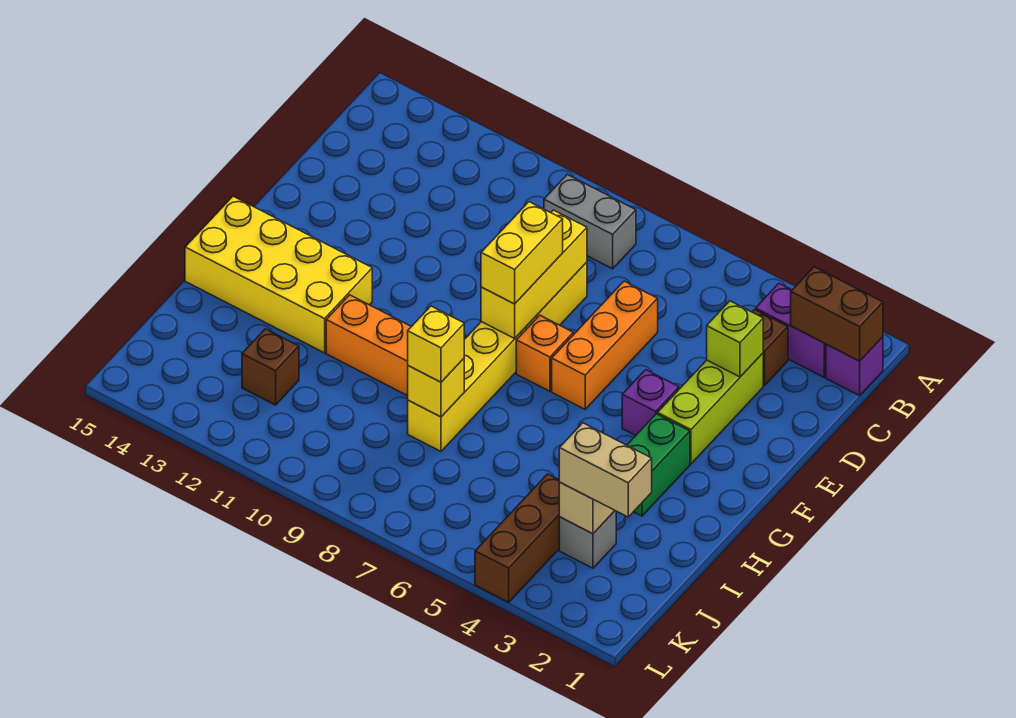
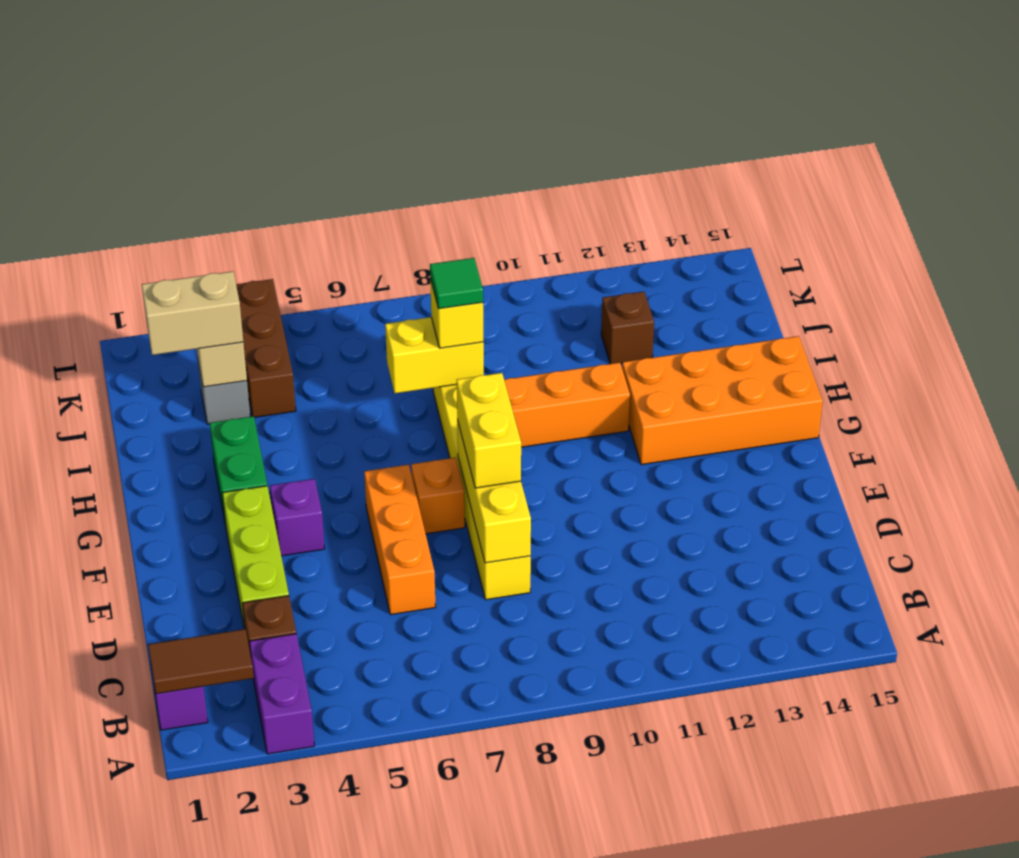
brown 1x2 brick [791,267,883,361] -> brown 1x2 tile [148,629,254,694]
purple 1x2 brick [756,284,826,377] -> purple 1x2 brick turned to [249,634,314,754]
grey 1x2 brick [544,175,636,269] -> none
lime 1x1 brick [707,301,763,377] -> none
yellow 2x4 brick [185,196,372,353] -> orange 2x4 brick [622,336,823,465]
yellow 1x1 brick [408,359,464,417] -> yellow 1x2 brick [385,317,484,393]
none -> green 1x1 tile [430,258,483,309]

